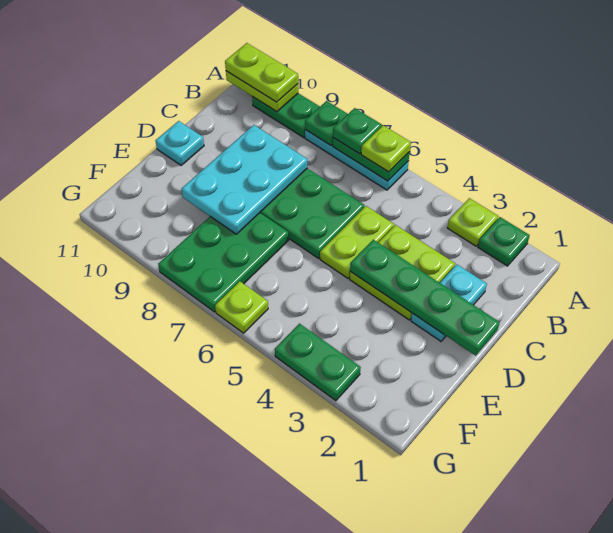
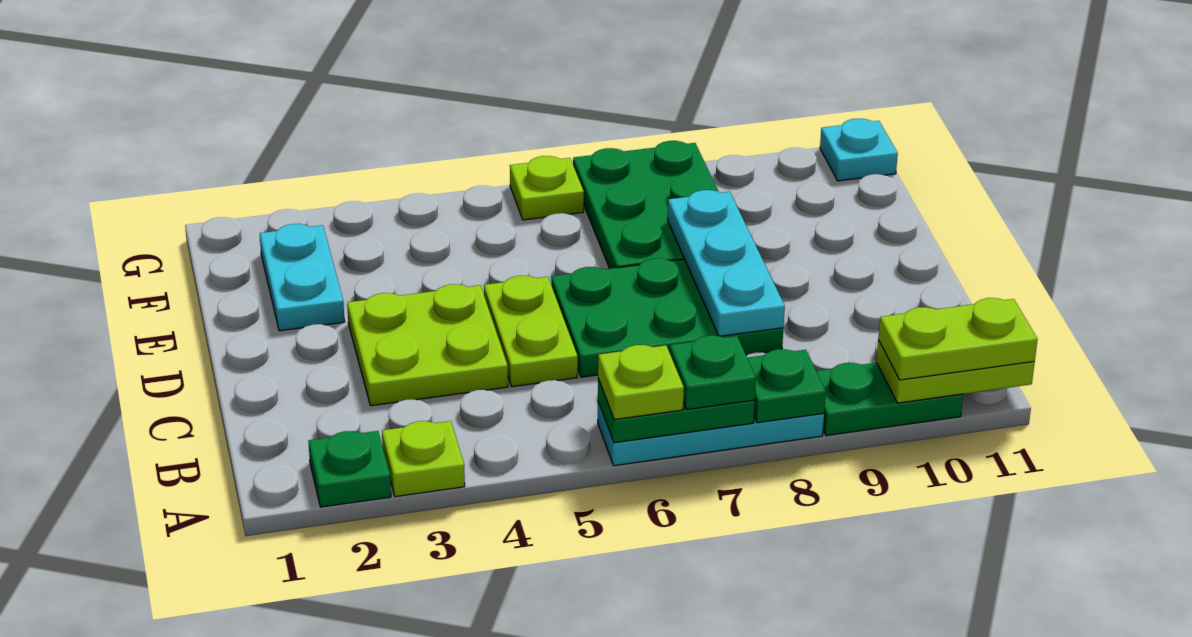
cyan 1x2 plate [411,264,487,341] -> cyan 1x2 plate moved to [260,224,345,331]
cyan 2x3 plate [182,125,307,234] -> cyan 1x3 plate [668,190,785,336]
green 1x4 plate [350,240,500,356] -> none
cyan 1x1 plate [156,121,204,165] -> cyan 1x1 plate moved to [820,119,898,181]
green 1x2 plate [275,324,361,401] -> none

